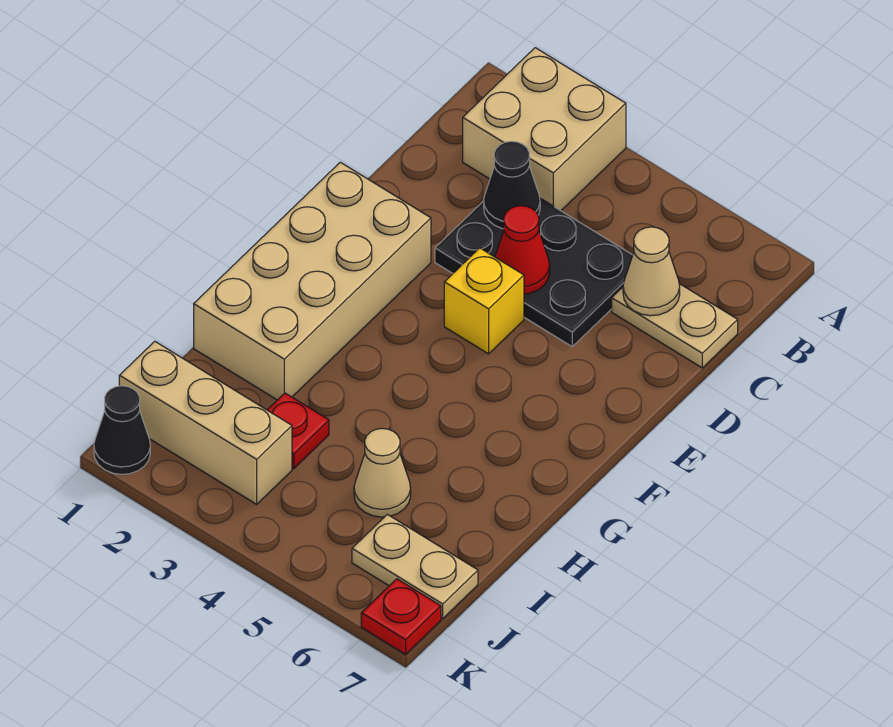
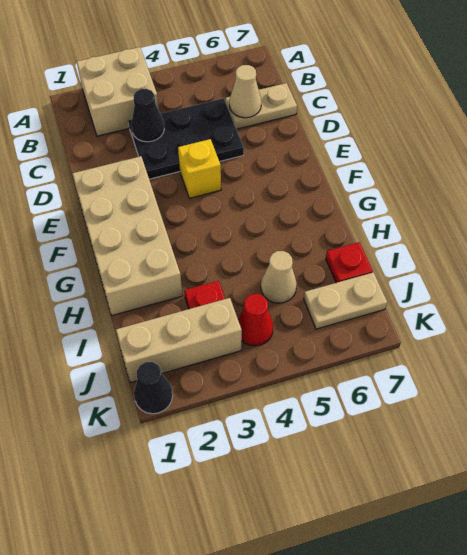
red 1x1 cone [495,206,550,294] -> red 1x1 cone moved to [238,294,273,346]
red 1x1 plate [361,579,441,654] -> red 1x1 plate moved to [326,242,373,283]

